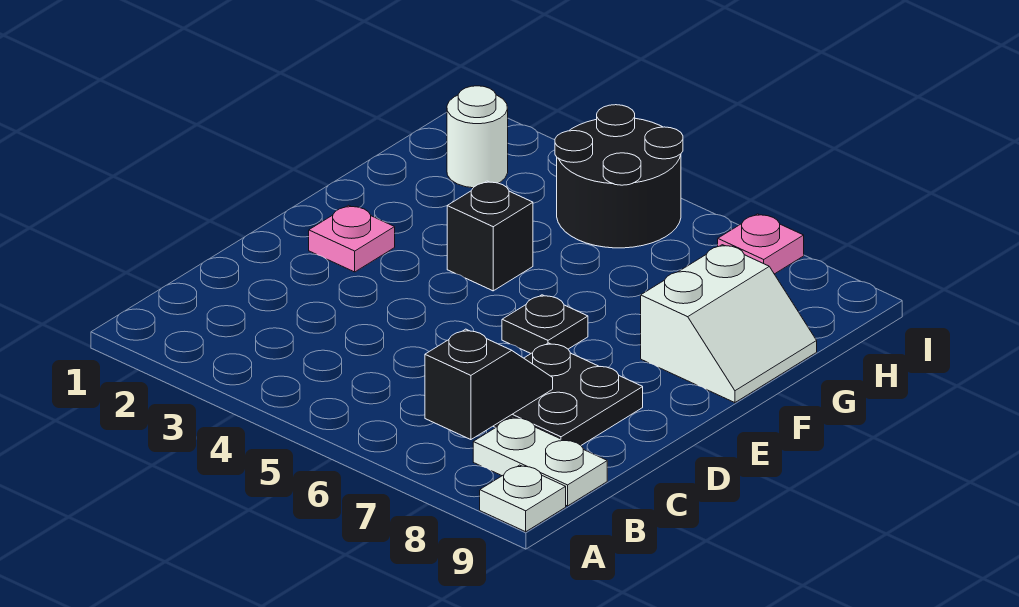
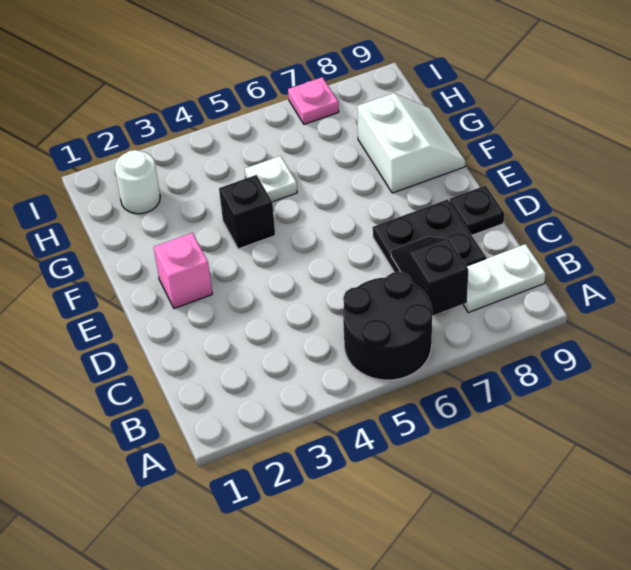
white 1x1 plate [480,465,566,532] -> white 1x1 plate moved to [245,156,297,202]
pink 1x1 plate [309,205,395,272] -> pink 1x1 brick [154,233,212,309]
black 1x1 plate [502,295,588,353] -> black 1x1 plate moved to [450,186,504,235]
black 2x2 round brick [555,105,683,248] -> black 2x2 round brick moved to [343,272,432,380]

